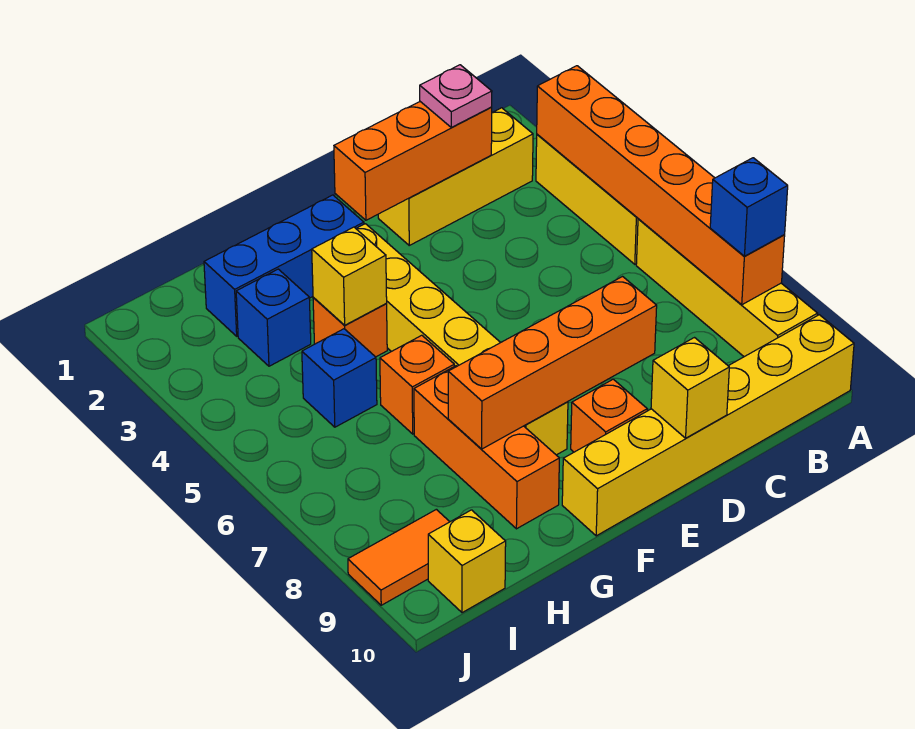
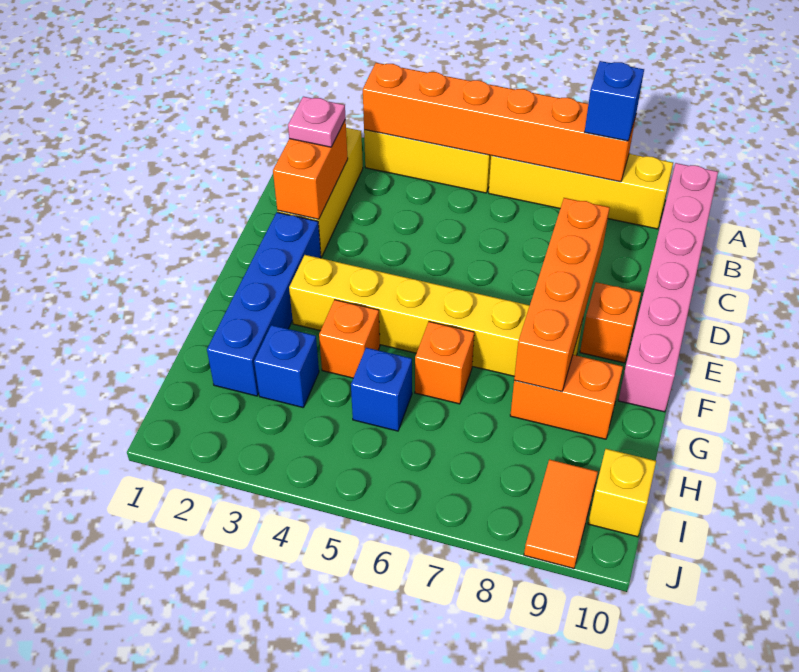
yellow 1x6 brick [562,315,854,536] -> pink 1x6 brick [618,163,718,412]
orange 1x3 brick [334,102,492,220] -> orange 1x2 brick [273,120,348,219]
yellow 1x1 brick [651,338,729,438] -> none
blue 1x3 brick [204,195,364,336] -> blue 1x4 brick [207,212,321,396]
yellow 1x1 brick [312,227,387,325] -> none
orange 1x3 brick [414,366,559,529] -> orange 1x2 brick [510,355,623,439]

